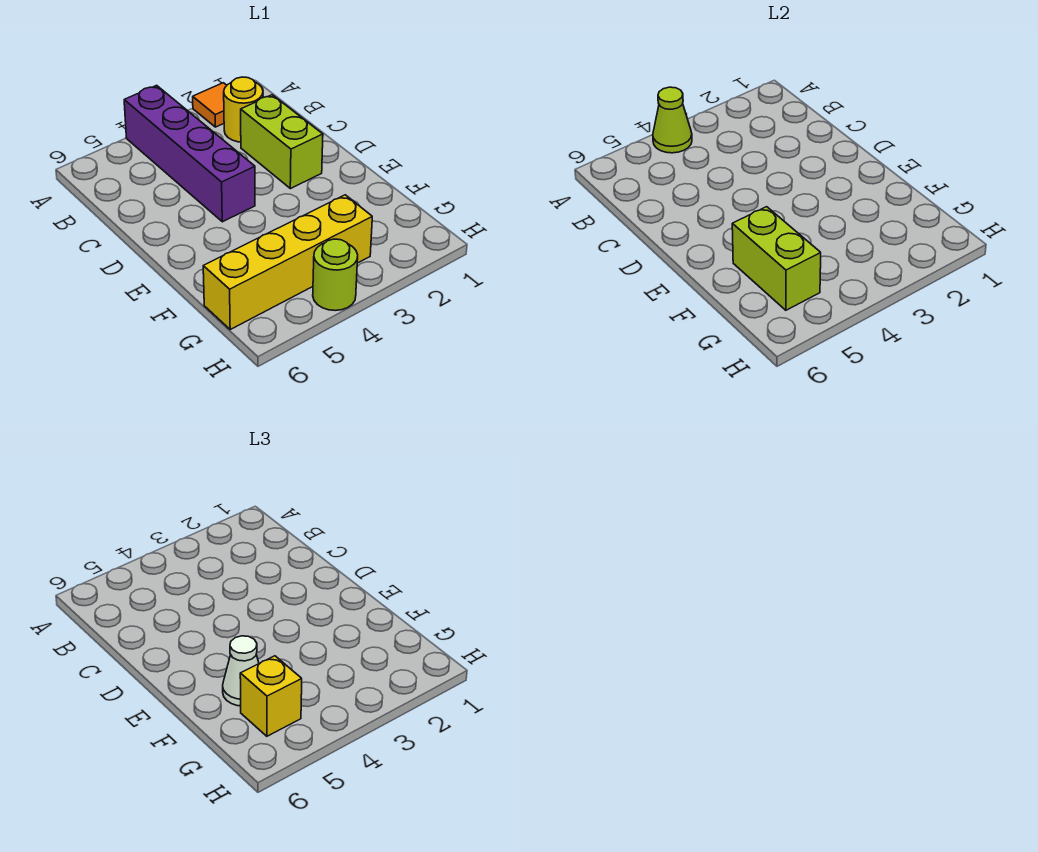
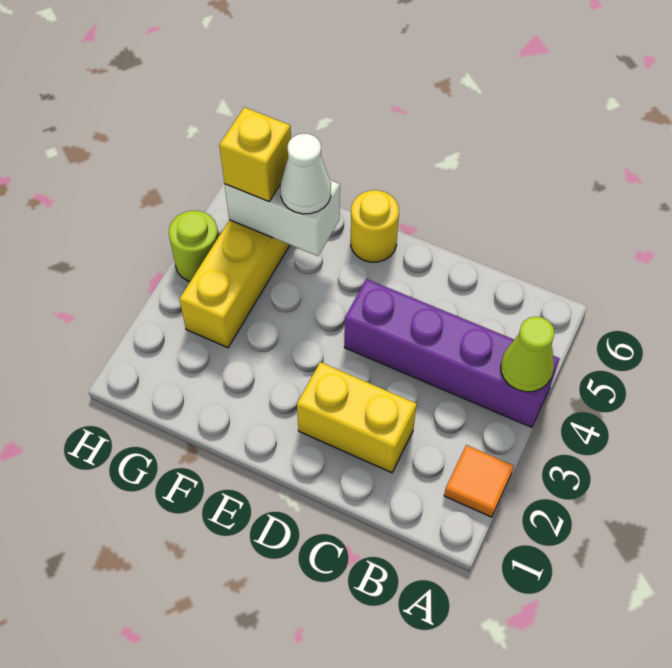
yellow 1x1 round brick [224,77,263,142] -> yellow 1x1 round brick moved to [351,190,399,262]
lime 1x2 brick [241,95,323,189] -> yellow 1x2 brick [297,362,417,473]
lime 1x2 brick [732,207,821,310] -> white 1x2 brick [225,180,340,256]

